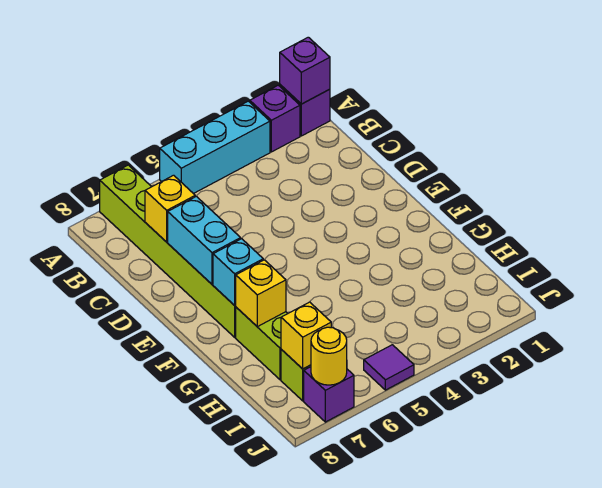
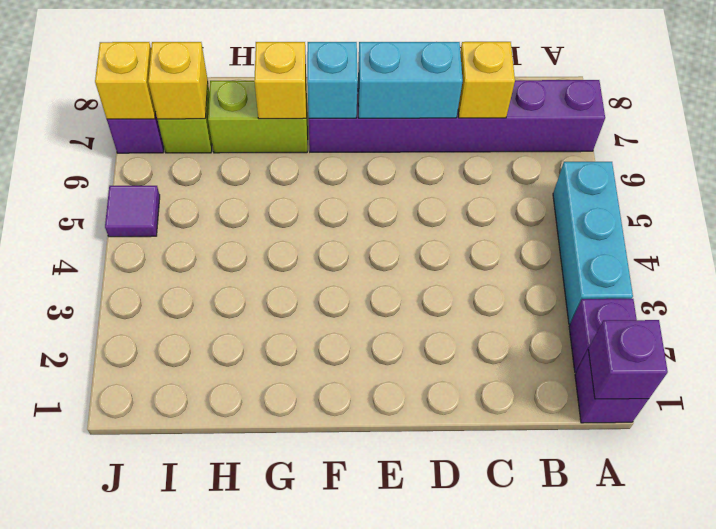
lime 1x6 brick [100,165,236,337] -> purple 1x6 brick [309,80,605,152]
yellow 1x1 round brick [311,327,347,385] -> yellow 1x1 brick [95,42,156,119]

